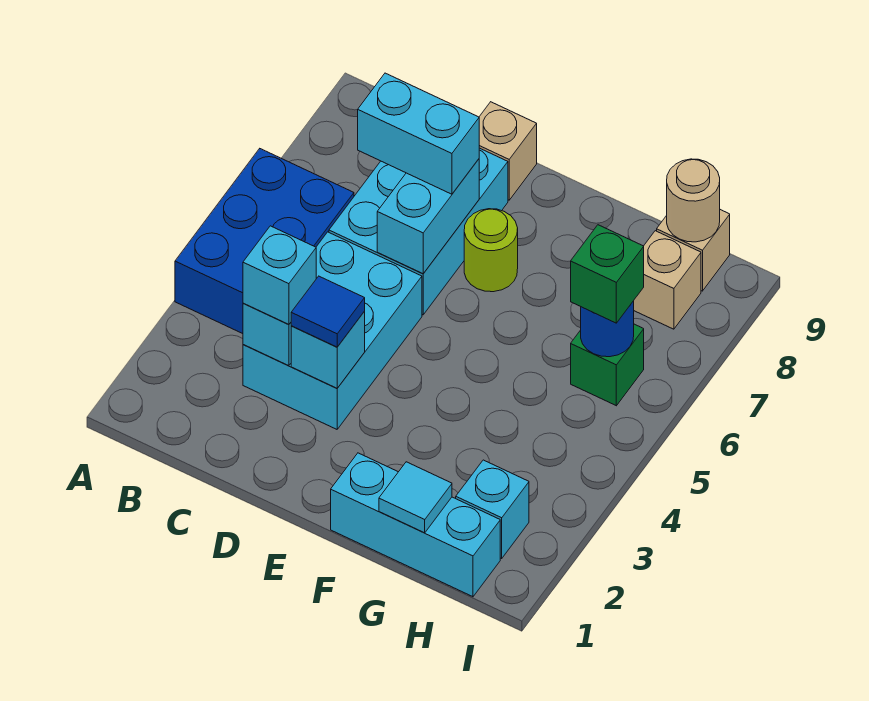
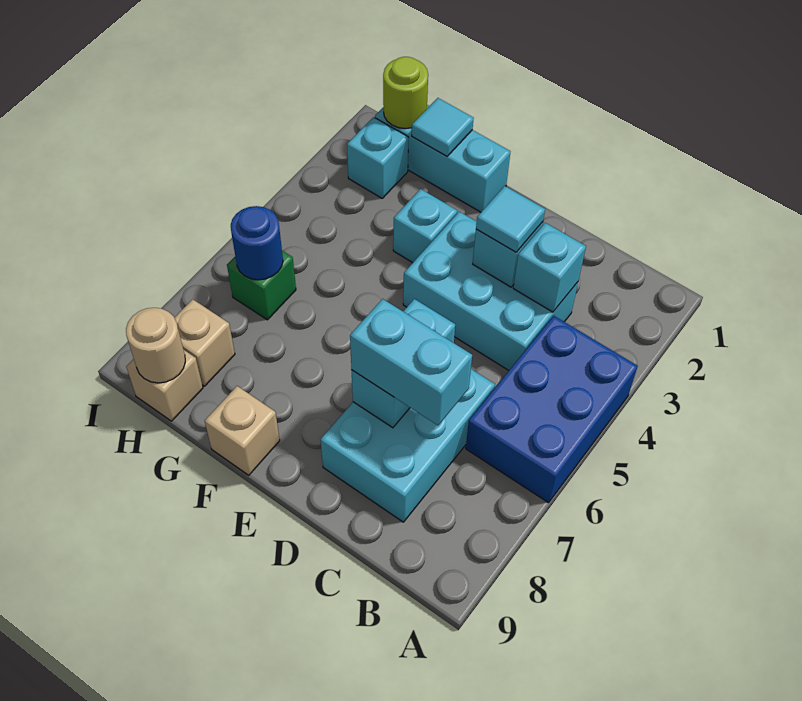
cyan 2x3 brick [243,232,422,429] -> cyan 2x3 brick turned to [403,212,578,370]
cyan 1x1 brick [243,226,316,325] -> cyan 1x1 brick moved to [393,189,457,263]
blue 1x1 tile [291,276,365,347] -> cyan 1x1 tile [476,186,545,252]
tan 1x1 brick [479,102,537,200] -> tan 1x1 brick moved to [205,386,280,475]
lime 1x1 round brick [464,209,518,292] -> lime 1x1 round brick moved to [383,57,428,129]
green 1x1 brick [571,225,644,323] -> none

